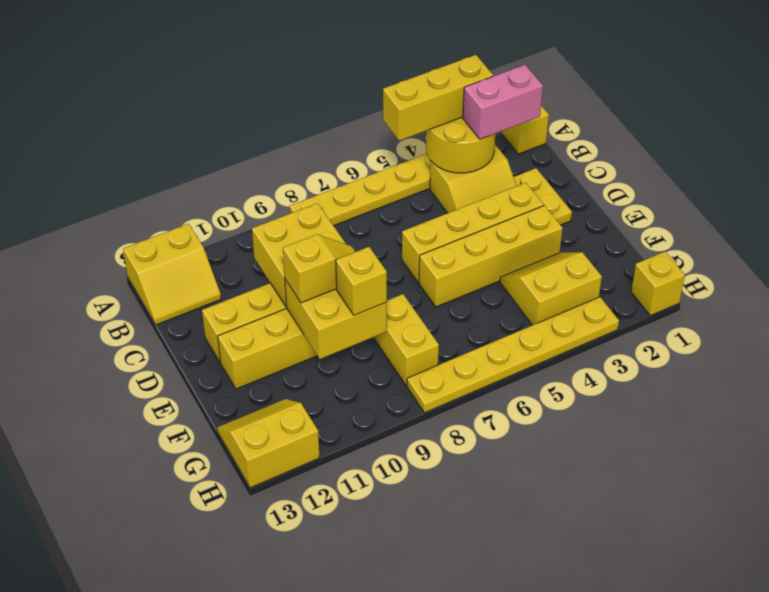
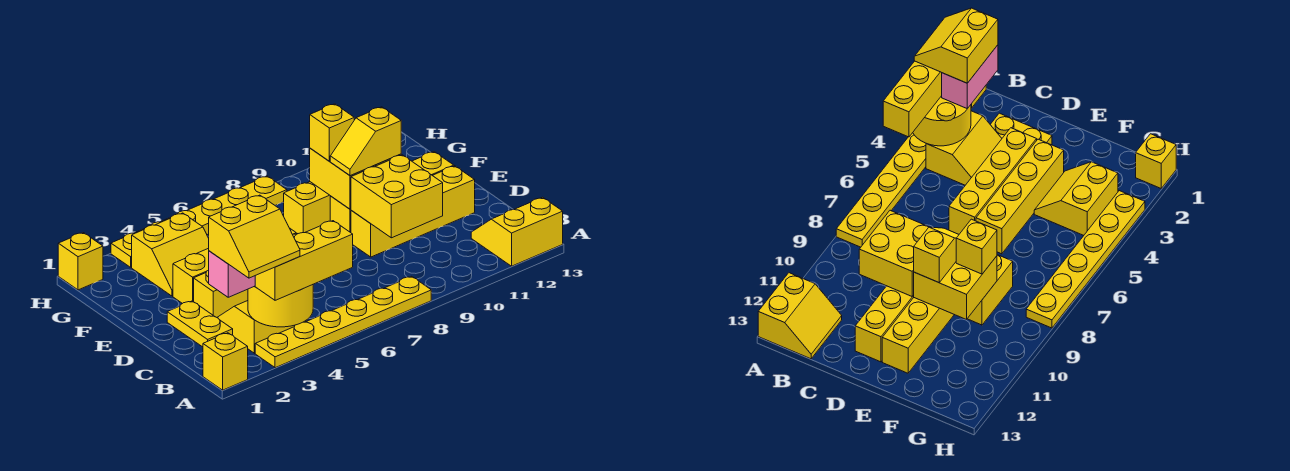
yellow 1x2 brick [373,294,439,386] -> yellow 1x2 brick turned to [284,182,330,234]
yellow 2x2 slope [217,399,319,488] -> yellow 2x2 slope moved to [209,195,300,278]

